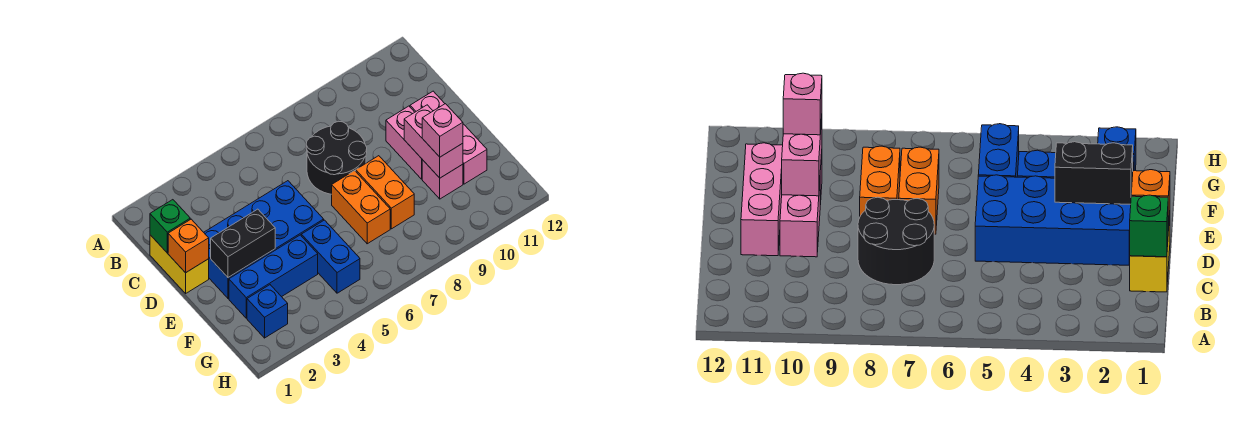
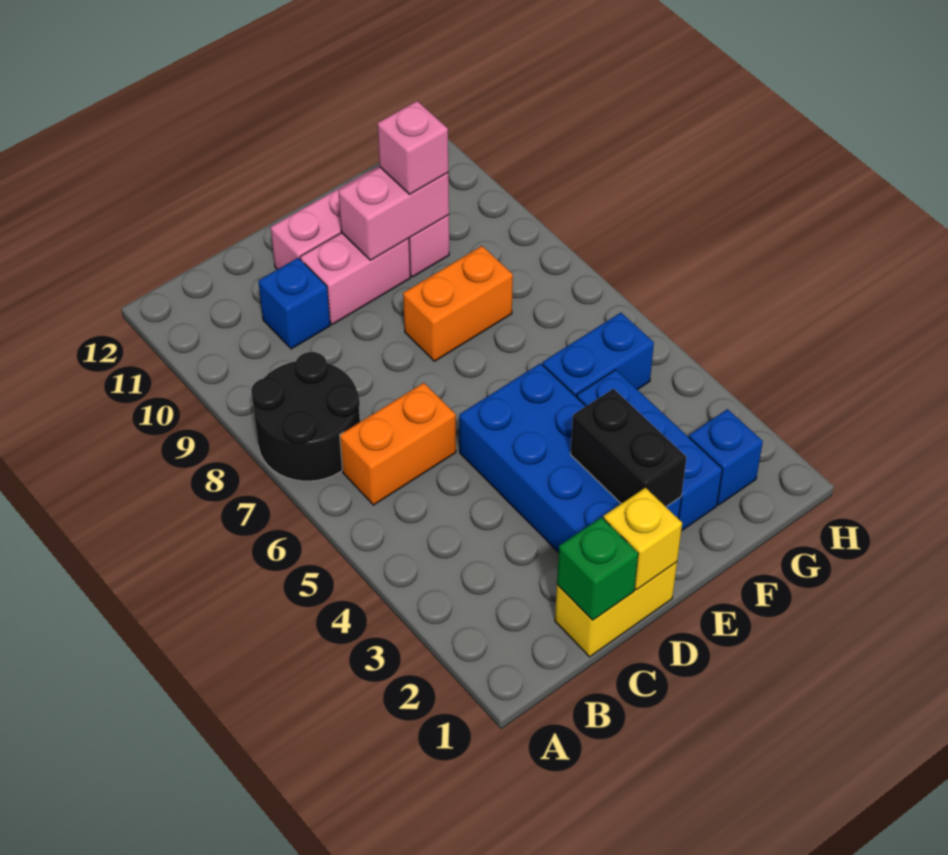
black 2x2 round brick [306,121,367,194] -> black 2x2 round brick moved to [251,352,360,481]
none -> blue 1x1 brick [258,258,330,349]
orange 1x1 brick [168,219,209,273] -> yellow 1x1 brick [604,487,682,590]
orange 1x2 brick [332,171,390,244] -> orange 1x2 brick moved to [340,383,456,505]

